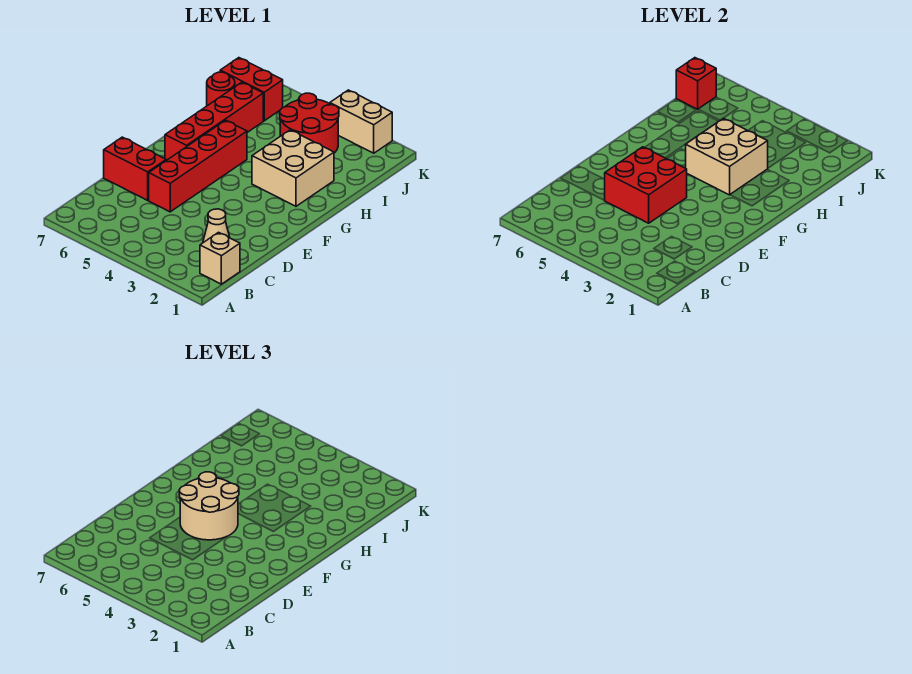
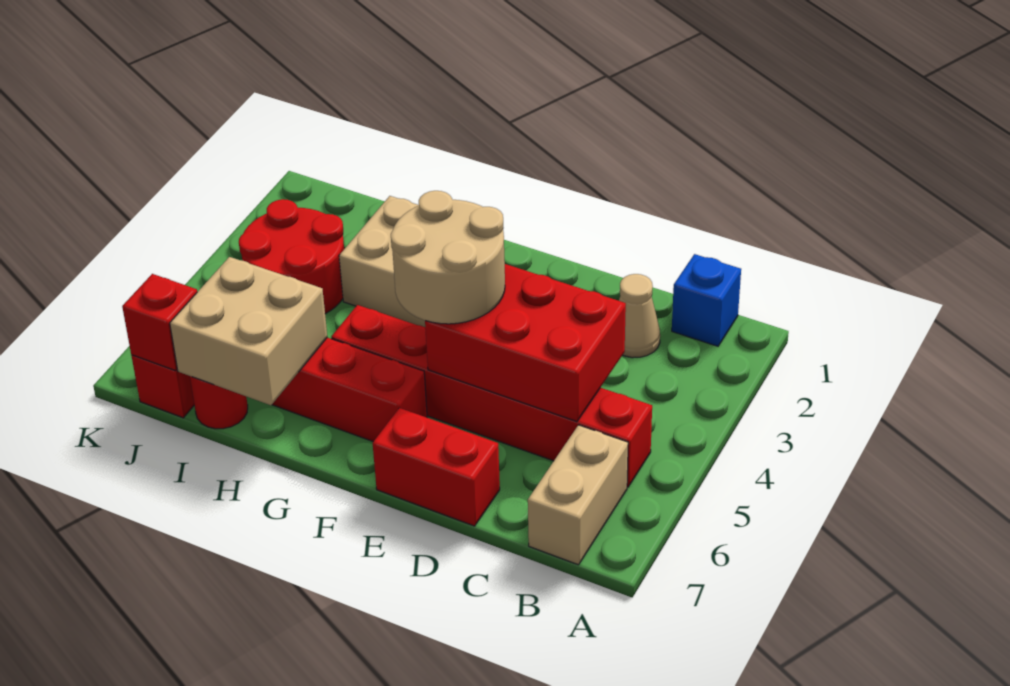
tan 1x1 brick [200,232,240,284] -> blue 1x1 brick [672,254,741,346]
red 2x2 brick [604,147,687,223] -> red 2x3 brick [425,264,626,422]
red 1x4 brick [149,120,247,212] -> red 1x6 brick [331,305,652,487]
red 1x2 brick [104,137,166,200] -> red 1x2 brick turned to [373,408,500,526]
tan 2x2 brick [686,118,768,195] -> tan 2x2 brick moved to [170,257,327,405]
tan 1x2 brick [330,90,392,153] -> tan 1x2 brick moved to [528,425,628,565]

